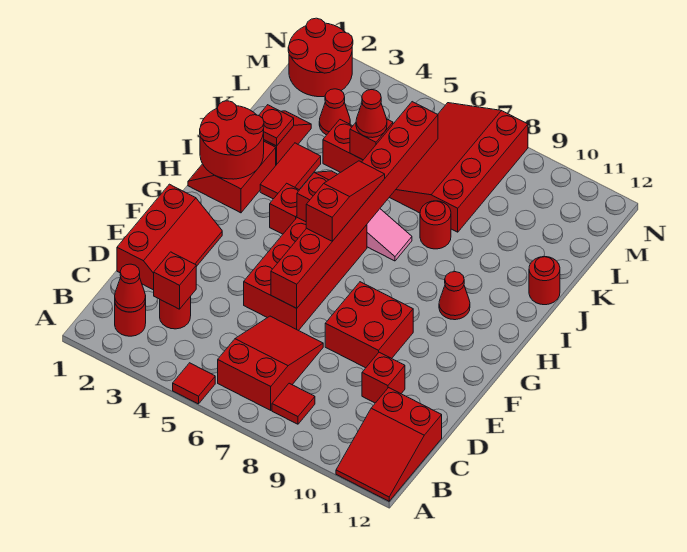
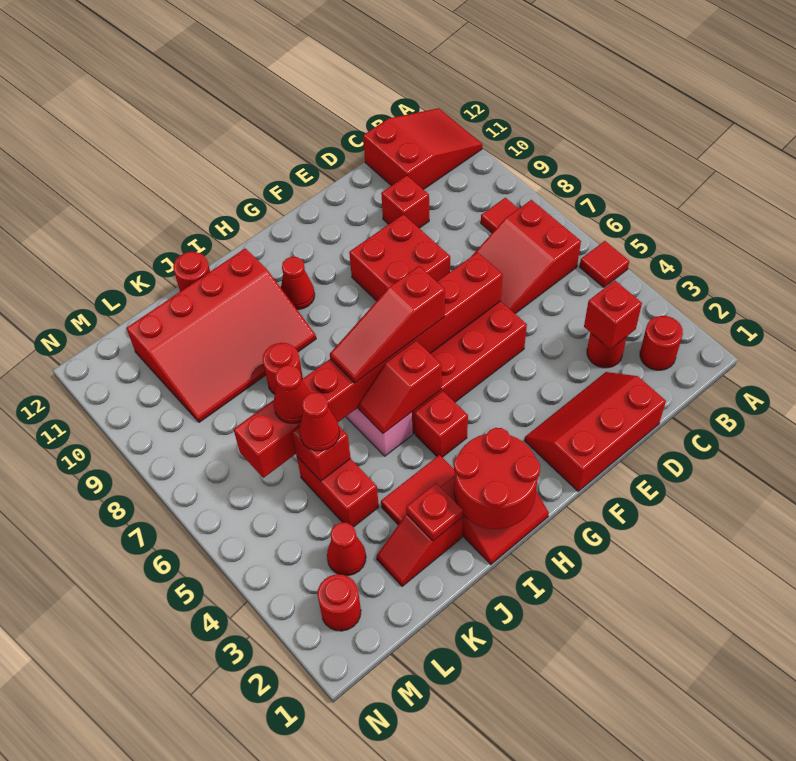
red 1x1 cone [115,264,146,312] -> red 1x1 cone moved to [273,365,310,423]
red 3x4 slope [389,103,528,232] -> red 3x4 slope moved to [127,248,316,422]
red 2x2 round brick [288,18,353,97] -> red 1x1 round brick [317,574,361,631]

